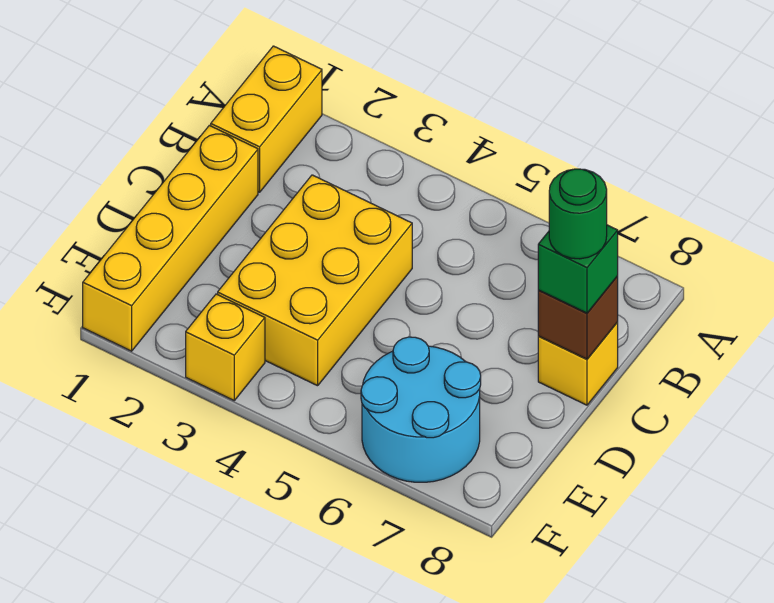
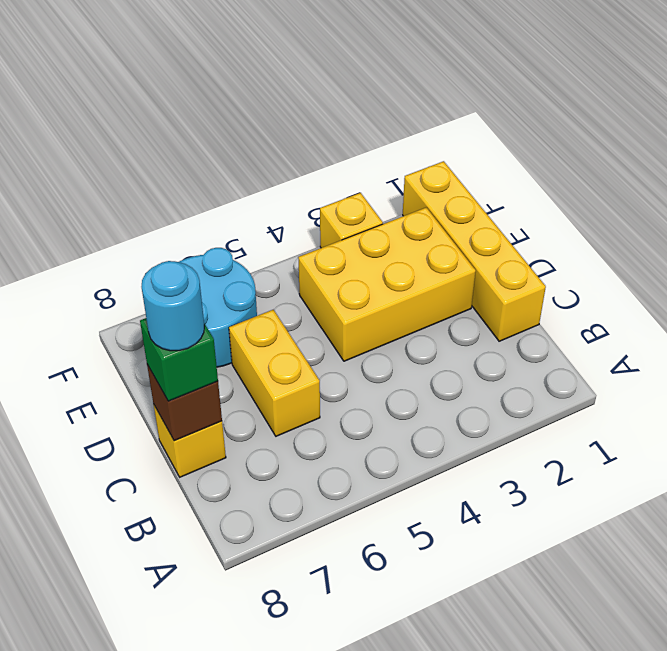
yellow 1x2 brick [211,46,322,192] -> yellow 1x2 brick moved to [229,309,320,436]
yellow 2x3 brick [218,175,412,386] -> yellow 2x3 brick turned to [298,207,476,361]
green 1x1 round brick [549,169,607,259] -> cyan 1x1 round brick [141,261,204,351]

